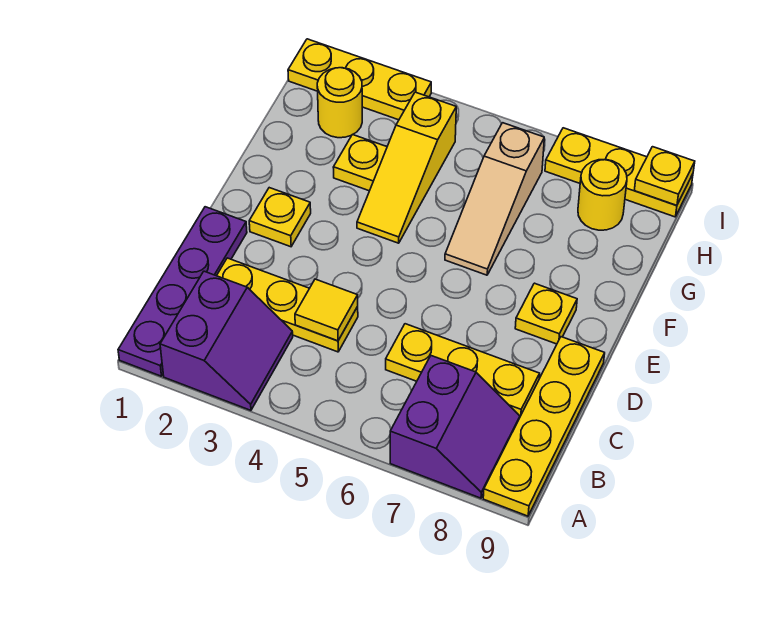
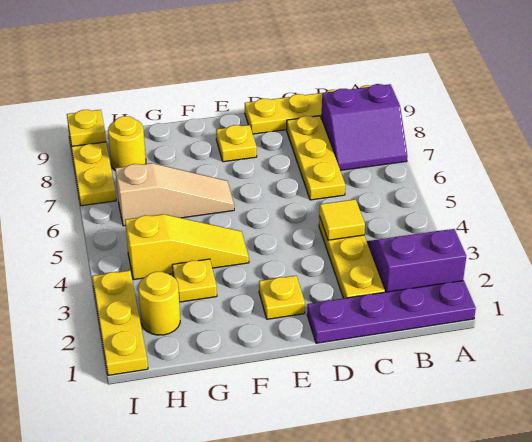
purple 2x2 slope [390,356,520,498] -> purple 2x2 slope turned to [321,84,407,170]

